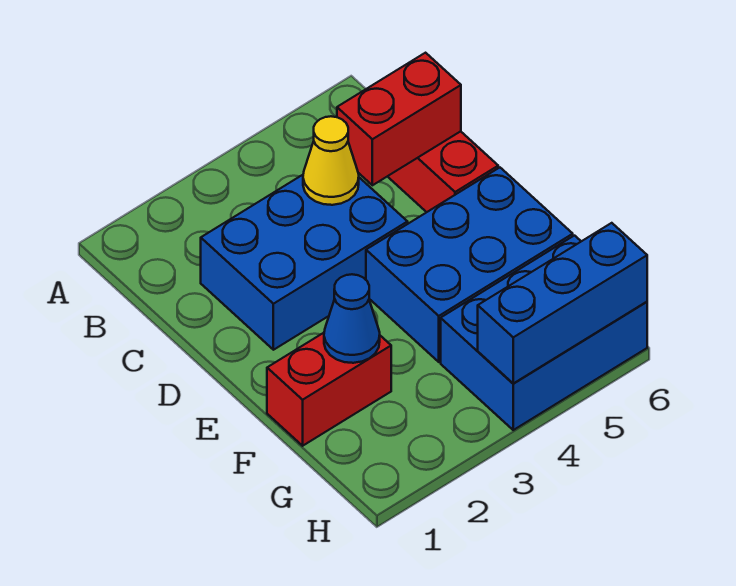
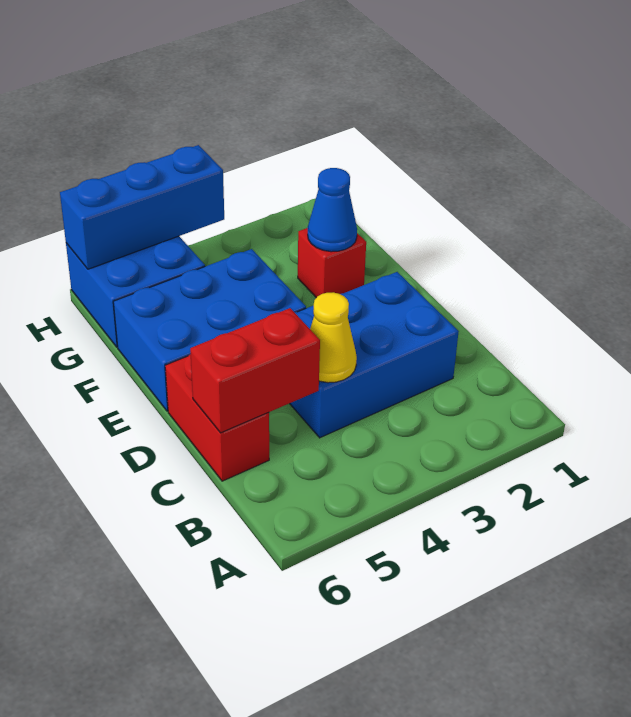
red 1x2 brick [267,333,391,446] -> red 1x1 brick [298,228,366,298]
blue 2x3 brick [441,236,647,430] -> blue 2x2 brick [66,236,205,347]

